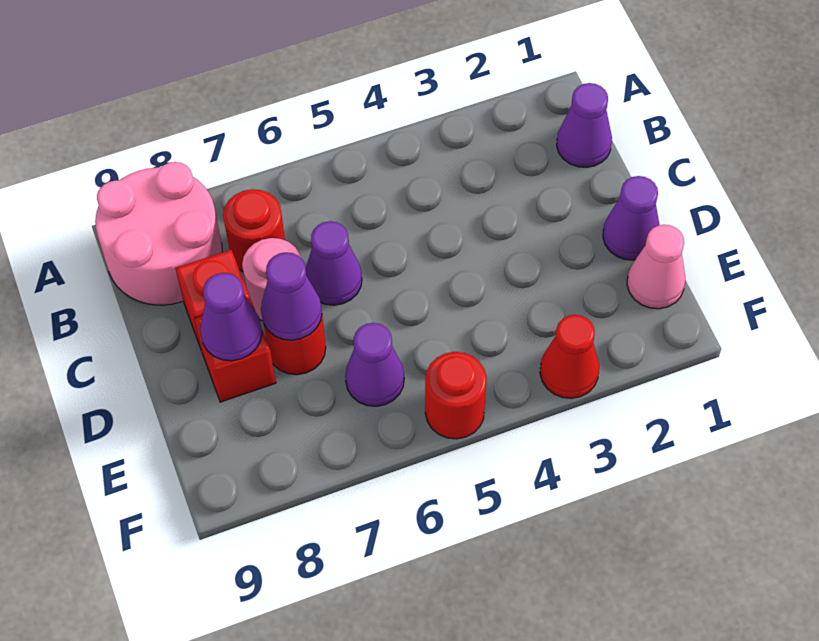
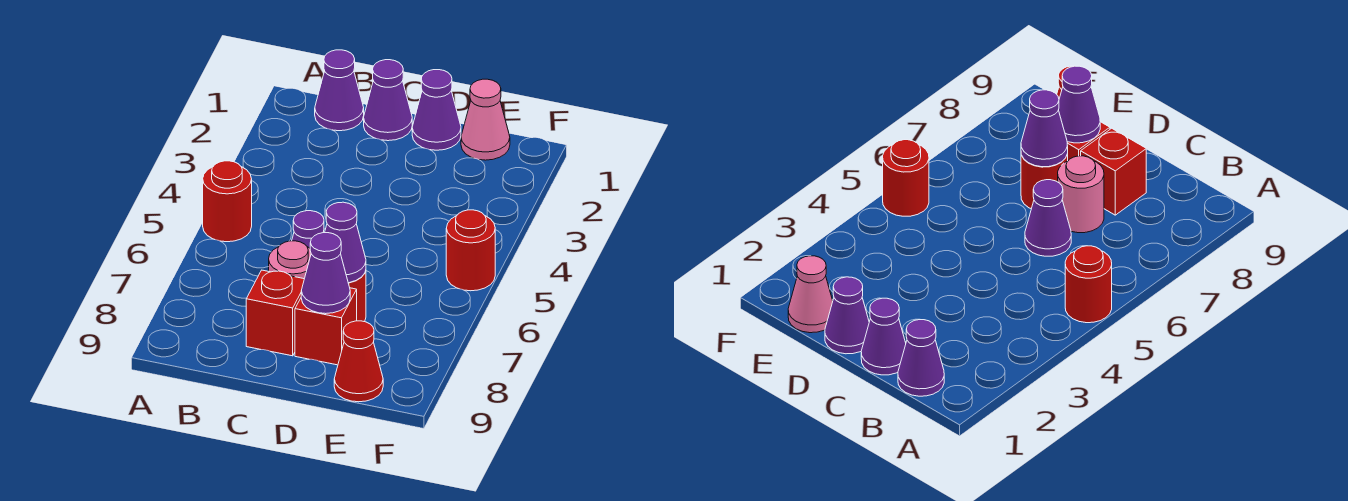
pink 2x2 round brick [95,162,222,305] -> none
red 1x1 round brick [223,189,285,272] -> red 1x1 round brick moved to [203,161,252,242]
purple 1x1 cone [345,323,404,406] -> purple 1x1 cone moved to [364,60,412,141]
red 1x1 cone [540,315,599,398] -> red 1x1 cone moved to [334,321,383,402]

